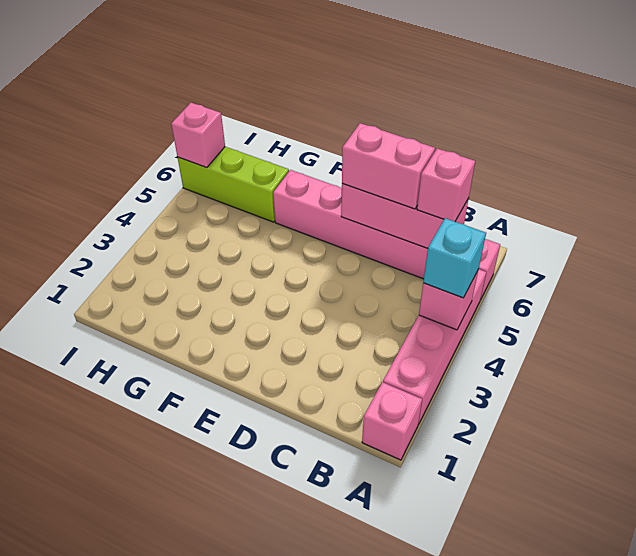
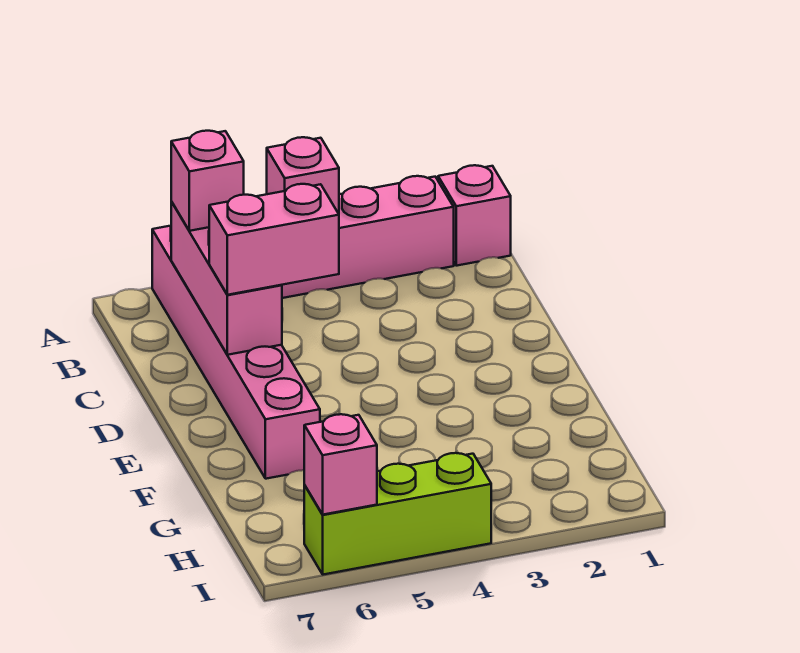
cyan 1x1 brick [423,218,486,298] -> none
pink 1x2 brick [342,123,435,209] -> pink 1x2 brick turned to [209,184,339,295]
lime 1x3 brick [178,147,289,222] -> lime 1x3 brick turned to [304,453,491,575]

